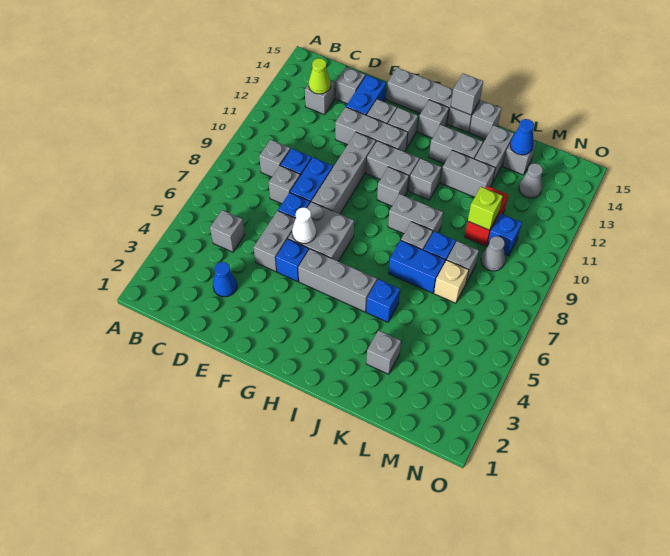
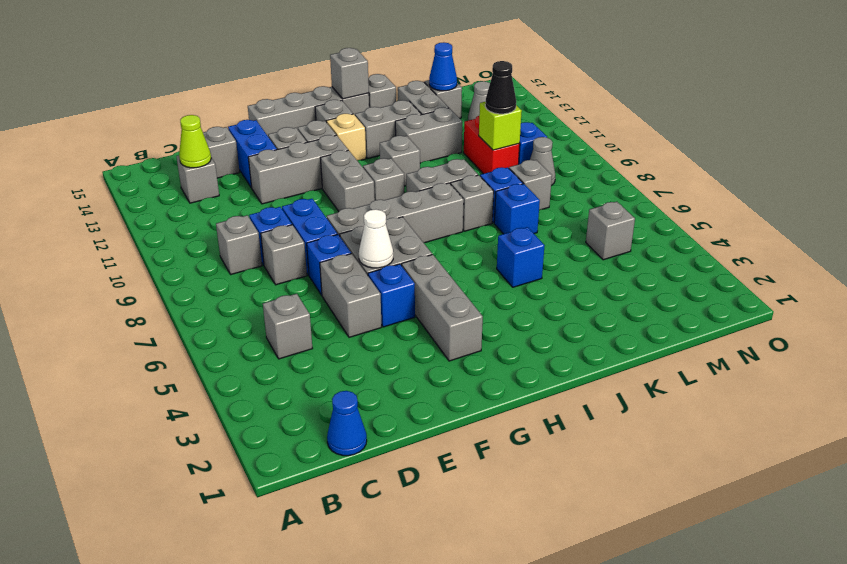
blue 1x1 cone [213,262,237,297] -> blue 1x1 cone moved to [327,391,367,456]
grey 1x4 brick [312,132,376,214] -> grey 1x4 brick turned to [327,183,464,243]
grey 1x3 brick [298,249,377,312] -> grey 1x3 brick turned to [402,254,483,361]
grey 1x2 brick [366,141,419,191] -> grey 1x2 brick turned to [321,150,375,211]
blue 1x2 brick [389,240,445,293] -> blue 1x1 brick [494,184,540,234]
grey 1x1 brick [366,330,401,374] -> grey 1x1 brick moved to [586,202,635,260]
tan 1x1 brick [434,260,469,303] -> tan 1x1 brick moved to [326,114,366,160]
none -> black 1x1 cone [485,61,516,114]

